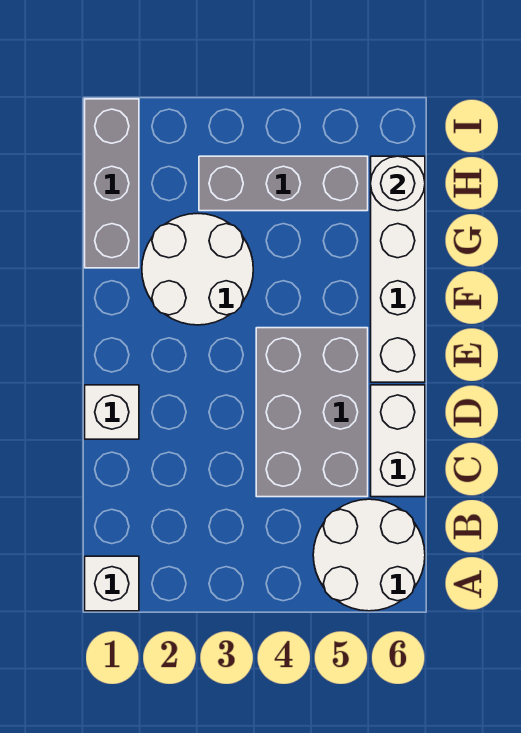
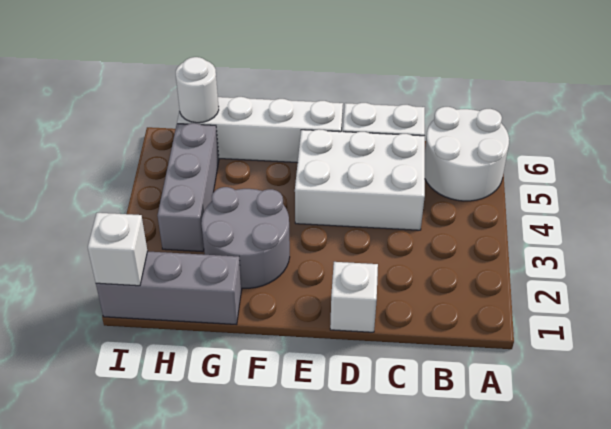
white 1x1 brick [85,556,139,611] -> white 1x1 brick moved to [88,213,147,286]
grey 2x3 brick [256,328,368,497] -> white 2x3 brick [295,129,425,230]
white 2x2 round brick [142,213,253,325] -> grey 2x2 round brick [201,187,290,288]

